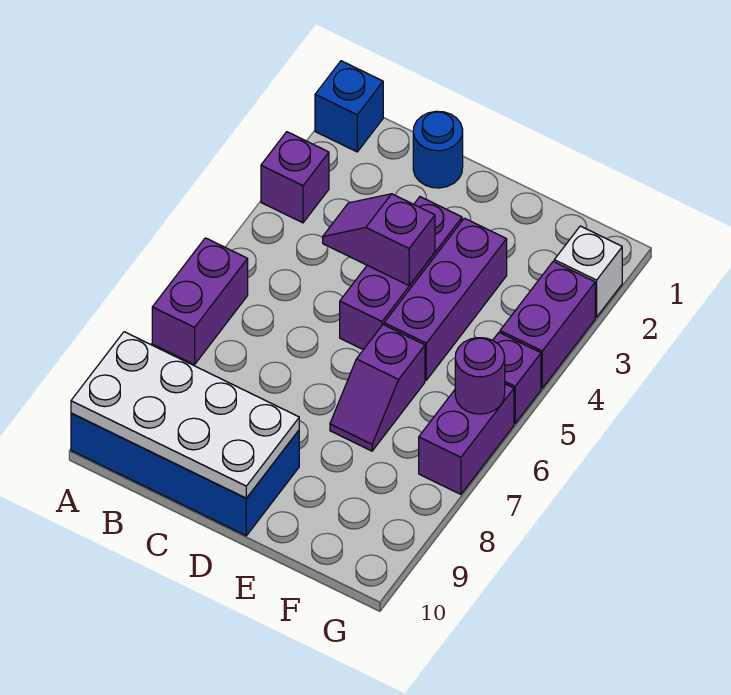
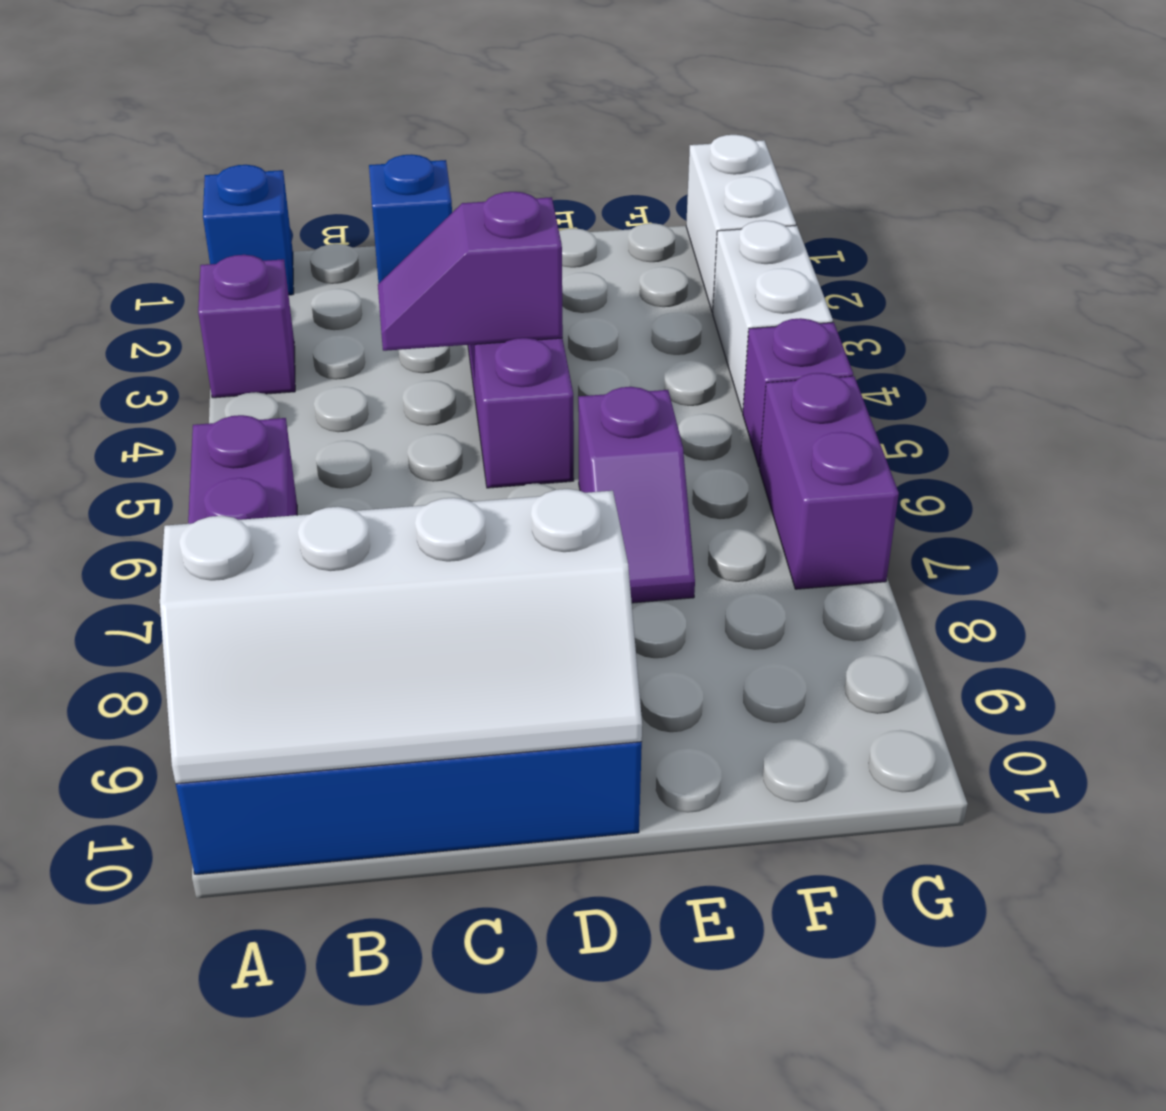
white 2x4 plate [71,332,299,498] -> white 2x4 slope [160,489,642,784]
blue 1x1 round brick [413,111,463,188] -> blue 1x1 brick [369,154,452,284]
purple 1x3 brick [384,218,507,380] -> none
white 1x1 brick [554,226,622,317] -> white 1x2 brick [686,135,796,312]
purple 1x2 brick [500,262,595,388] -> white 1x2 brick [713,220,833,412]
purple 1x1 round brick [455,338,505,414] -> none

